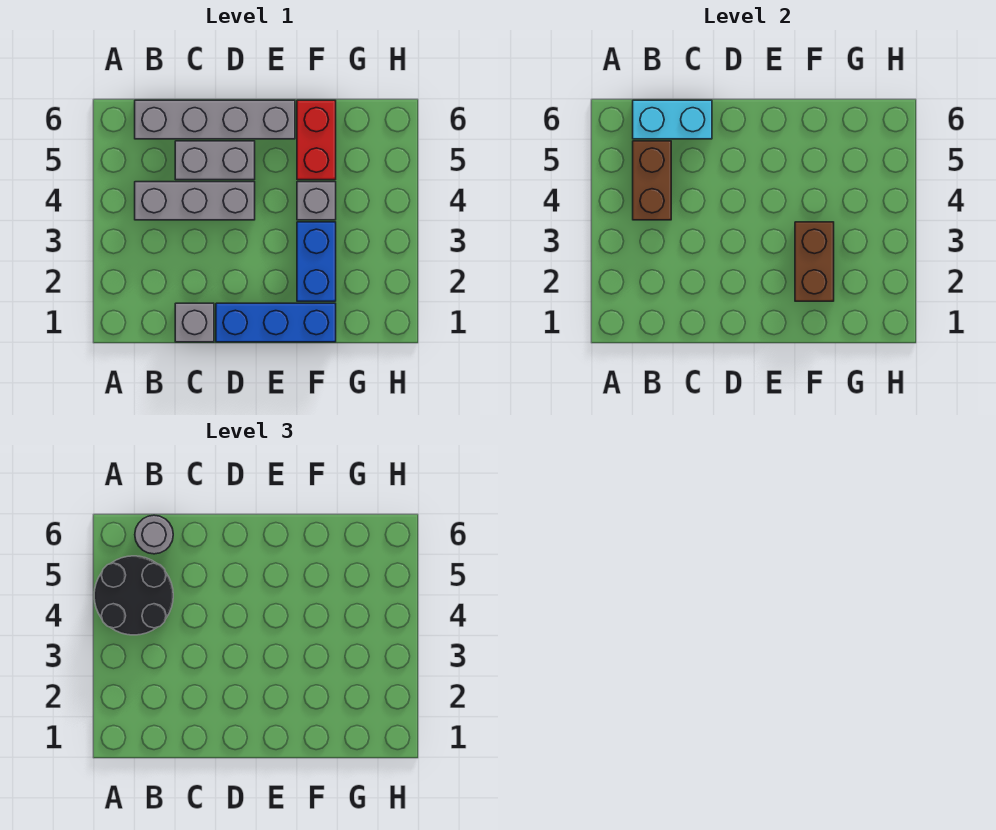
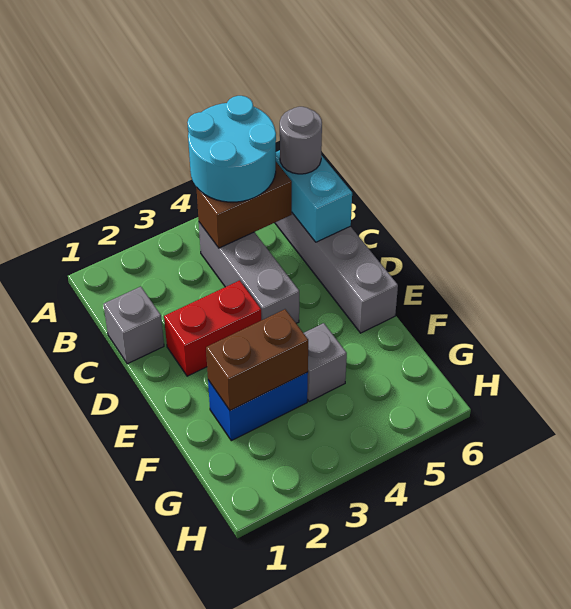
black 2x2 round brick [94,556,173,635] -> cyan 2x2 round brick [187,96,276,202]
grey 1x2 brick [175,141,255,180] -> none
blue 1x3 brick [216,303,336,342] -> none
red 1x2 brick [297,100,336,180] -> red 1x2 brick moved to [164,280,261,376]

